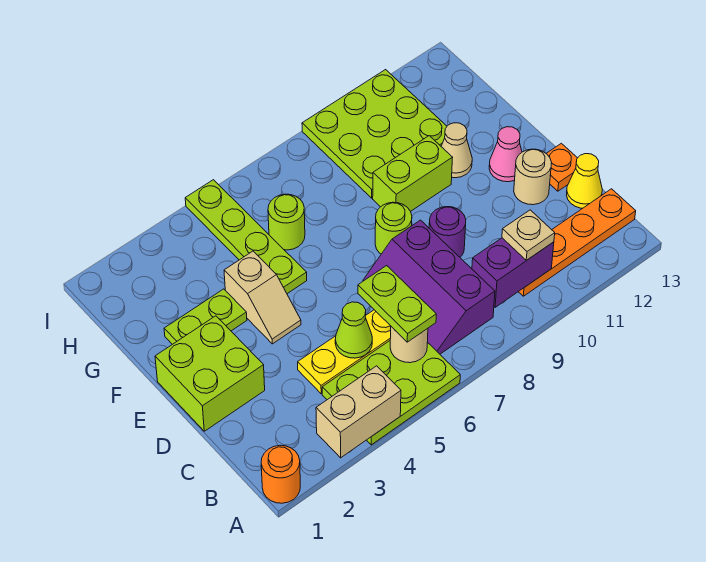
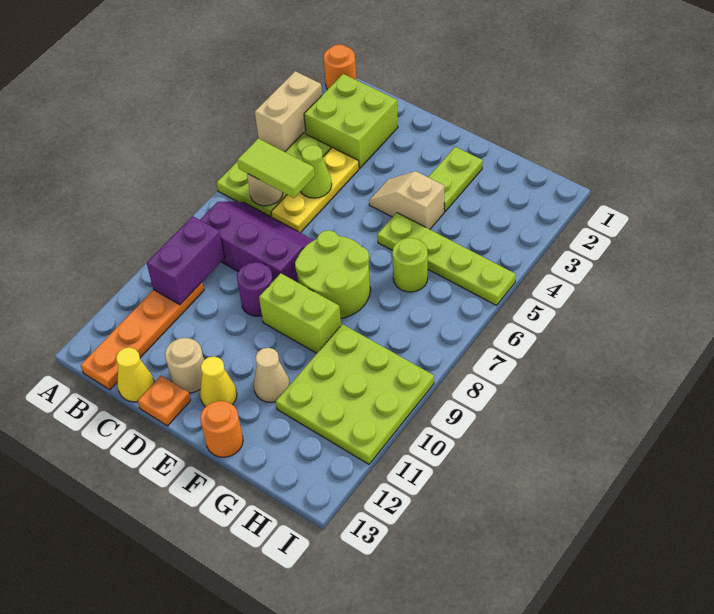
lime 1x2 plate [358,266,436,342] -> lime 1x2 tile [237,138,315,198]
tan 1x1 plate [502,210,555,260] -> none
lime 2x2 brick [155,316,265,431] -> lime 2x2 brick moved to [304,74,398,168]
lime 1x1 round brick [375,202,412,254] -> lime 2x2 round brick [295,230,370,318]
pink 1x1 cone [489,127,522,182] -> yellow 1x1 cone [200,357,237,407]
lime 1x2 brick [373,136,453,211] -> lime 1x2 brick turned to [259,273,341,353]
none -> orange 1x1 round brick [200,401,243,457]

